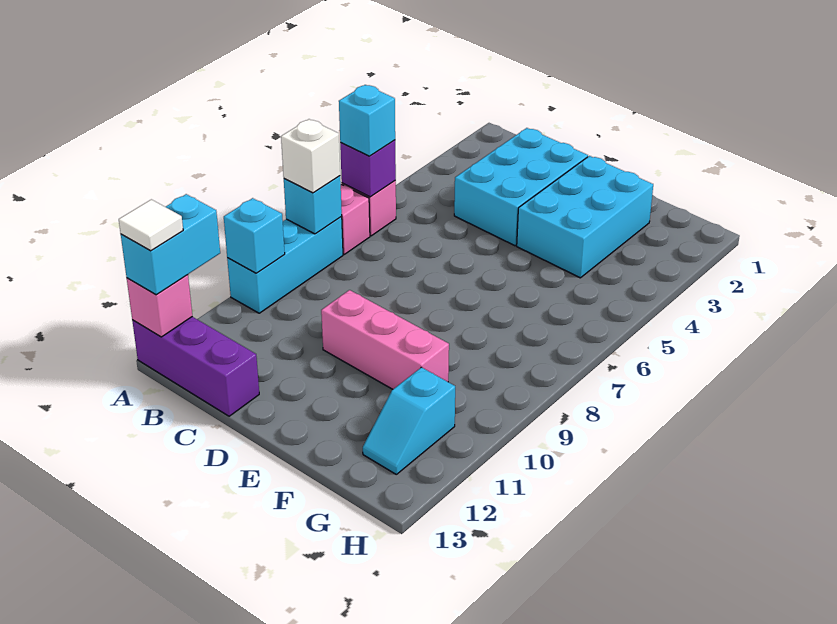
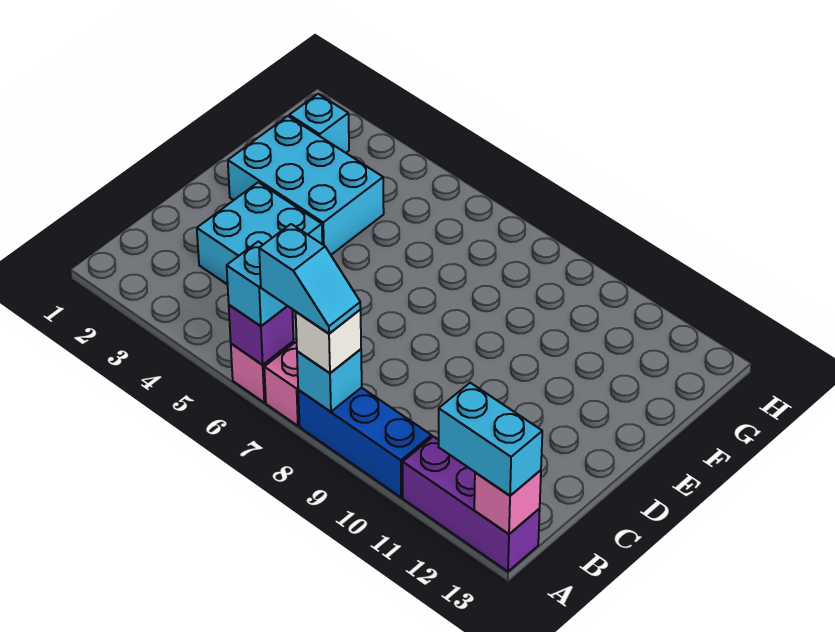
cyan 1x3 brick [227,217,343,313] -> blue 1x3 brick [298,388,432,497]
cyan 1x1 brick [224,198,285,273] -> cyan 1x1 brick moved to [289,94,349,153]
purple 1x3 brick [132,317,259,416] -> purple 1x3 brick turned to [403,437,540,571]
white 1x1 tile [119,199,183,251] -> none
cyan 2x3 brick [454,128,588,246] -> cyan 2x2 brick [197,182,322,285]
pink 1x3 brick [321,290,449,389] -> none
cyan 1x2 slope [363,367,455,474] -> cyan 1x2 slope moved to [259,224,361,334]

